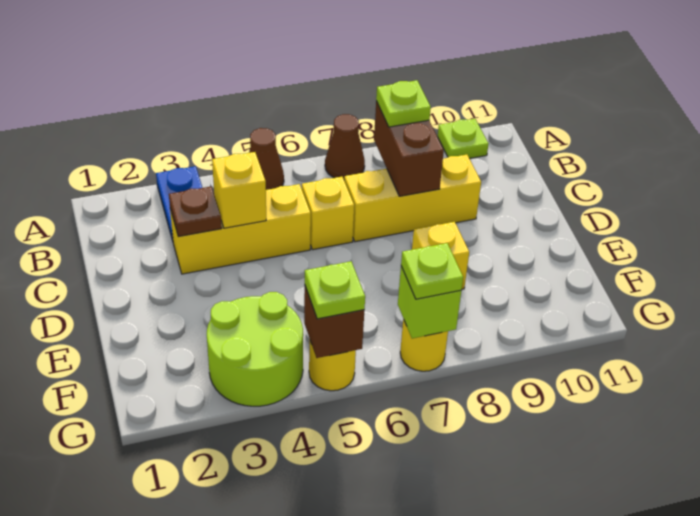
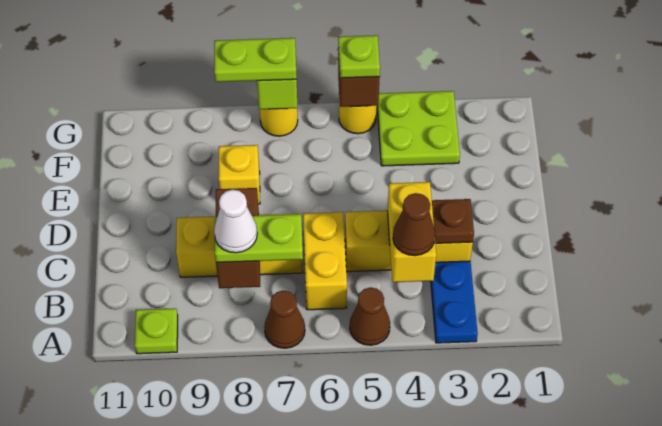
none -> brown 1x1 cone [393,193,435,256]
lime 1x1 plate [376,80,431,127] -> lime 1x2 plate [215,214,303,262]
none -> white 1x1 cone [214,190,257,253]
yellow 1x1 brick [212,152,266,228] -> yellow 1x2 brick [387,182,436,282]
yellow 1x1 brick [302,177,354,250] -> yellow 1x2 brick [303,212,347,310]
lime 2x2 round brick [207,292,303,406] -> lime 2x2 plate [377,91,460,166]
lime 1x1 plate [401,243,463,299] -> lime 1x2 plate [214,38,297,82]

